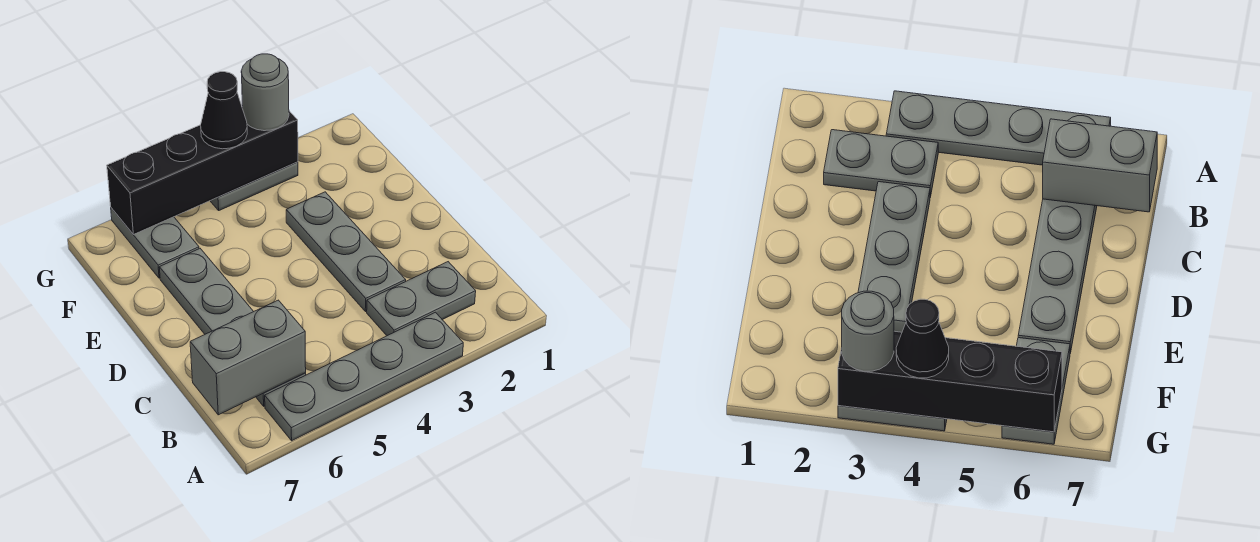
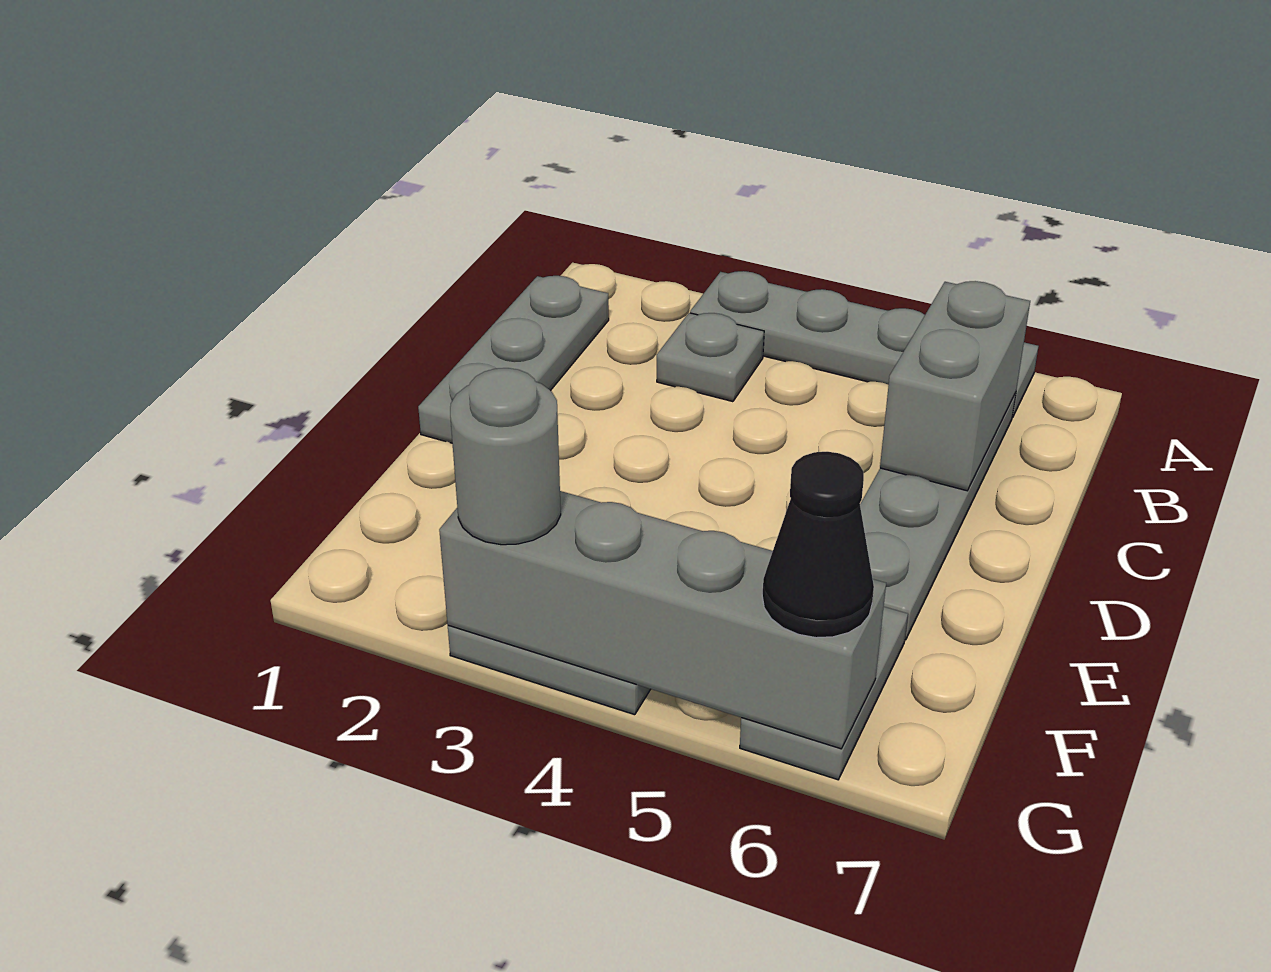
grey 1x2 plate [367,262,476,336] -> grey 1x1 plate [657,313,764,402]
grey 1x2 brick [190,300,306,415] -> grey 1x2 brick turned to [880,281,1030,491]
grey 1x3 plate [286,192,406,312] -> grey 1x3 plate moved to [418,276,609,443]
black 1x4 brick [107,107,298,235] -> grey 1x4 brick [439,491,886,749]
black 1x1 cone [201,72,247,149] -> black 1x1 cone moved to [762,452,874,638]

